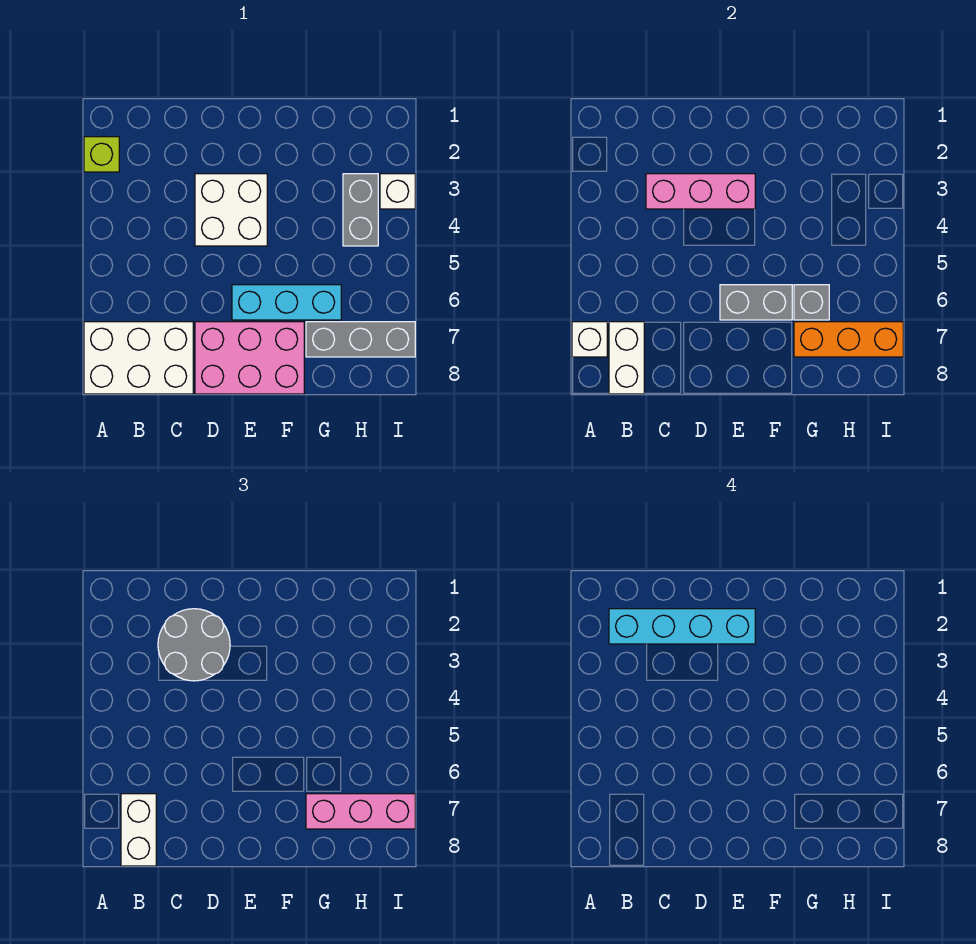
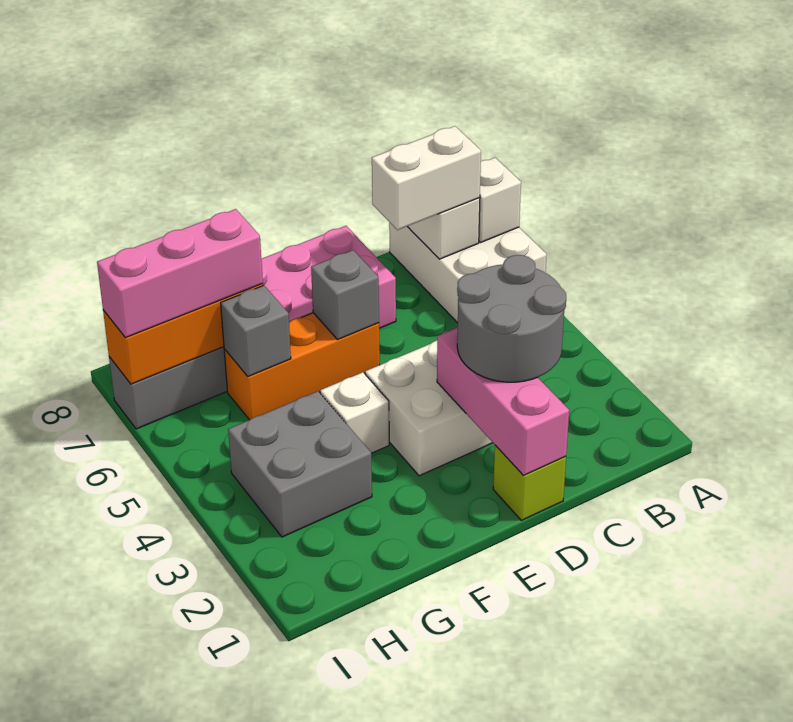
lime 1x1 brick [84,137,119,172] -> lime 1x1 brick moved to [493,445,566,520]
white 2x3 brick [84,322,193,394] -> white 2x3 brick turned to [389,222,547,323]
cyan 1x4 brick [609,609,755,644] -> none
white 1x2 brick [121,794,156,866] -> white 1x2 brick turned to [372,126,481,230]
pink 1x3 brick [646,174,755,209] -> pink 1x3 brick turned to [437,327,569,476]
cyan 1x3 brick [232,285,341,320] -> orange 1x3 brick [224,313,380,420]
grey 1x2 brick [720,285,792,320] -> grey 1x1 brick [311,250,379,340]
grey 1x2 brick [343,174,378,246] -> grey 2x2 brick [228,391,372,537]
white 1x1 brick [380,174,415,209] -> white 1x1 brick moved to [320,372,389,453]

